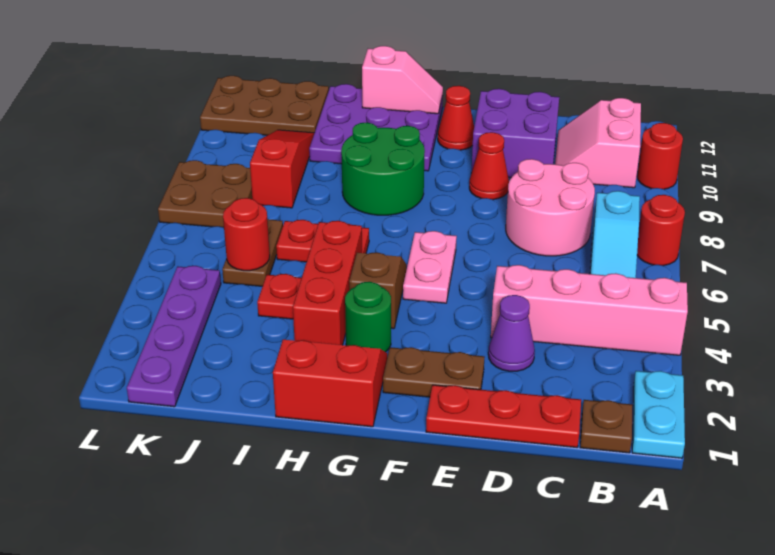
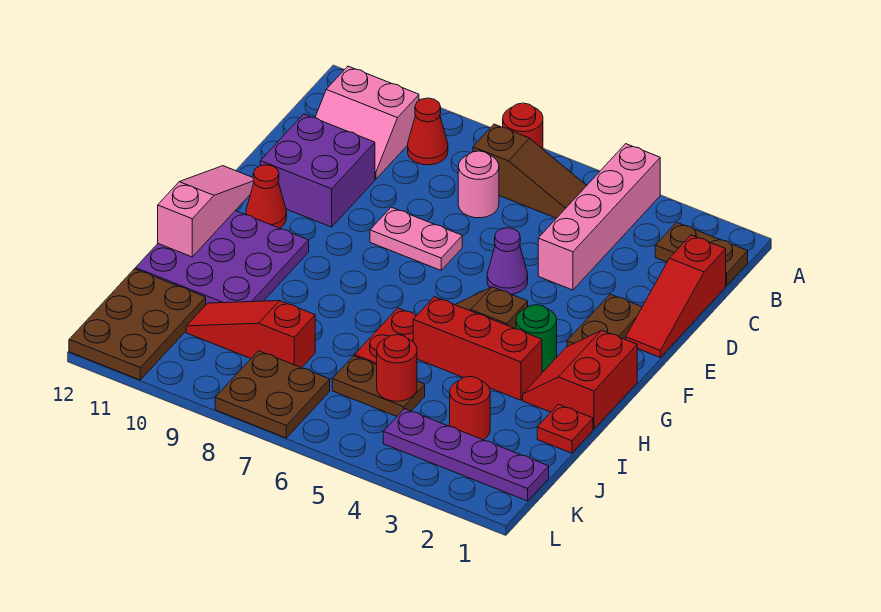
cyan 1x2 plate [632,371,685,458] -> none
red 1x1 round brick [637,123,683,189] -> red 1x1 round brick moved to [450,377,490,440]
brown 1x1 plate [580,400,633,453] -> brown 1x2 plate [655,222,748,286]
cyan 1x3 slope [590,191,640,278] -> brown 1x3 slope [473,124,587,218]
red 1x3 plate [426,385,581,447] -> red 1x3 slope [626,235,726,357]
pink 2x2 round brick [506,159,595,256] -> pink 1x1 round brick [458,151,499,218]
purple 1x1 cone [488,295,535,371] -> purple 1x1 cone moved to [487,228,528,294]
red 1x1 cone [469,132,509,200] -> red 1x1 cone moved to [408,98,448,165]
pink 1x2 plate [403,231,457,303] -> pink 1x2 plate moved to [370,207,462,270]
green 2x2 round brick [341,123,425,215] -> none
pink 1x2 slope [362,46,443,114] -> pink 1x3 slope [158,166,254,257]
red 1x1 plate [257,274,302,319] -> red 1x1 plate moved to [537,404,593,453]

